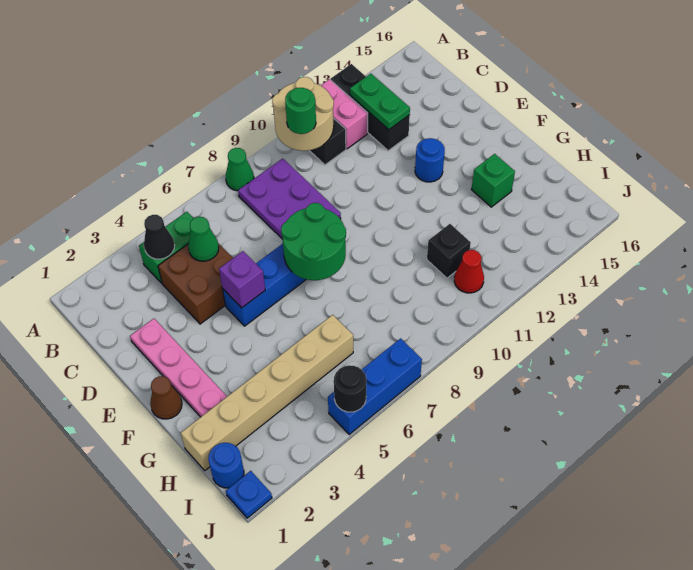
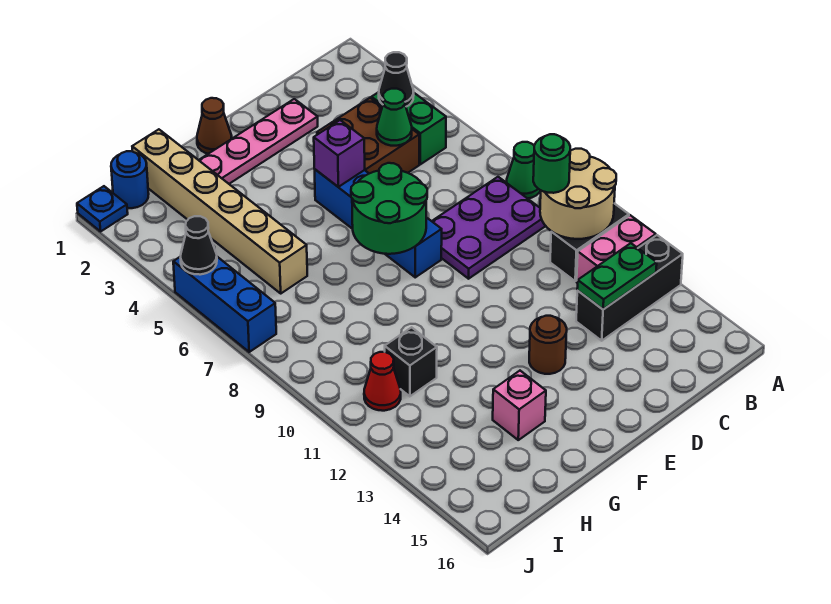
blue 1x1 round brick [415,138,445,182] -> brown 1x1 round brick [529,316,567,374]
green 1x1 brick [471,154,515,207] -> pink 1x1 brick [493,371,546,440]
black 1x1 round brick [334,365,366,412] -> black 1x1 cone [181,216,217,275]

